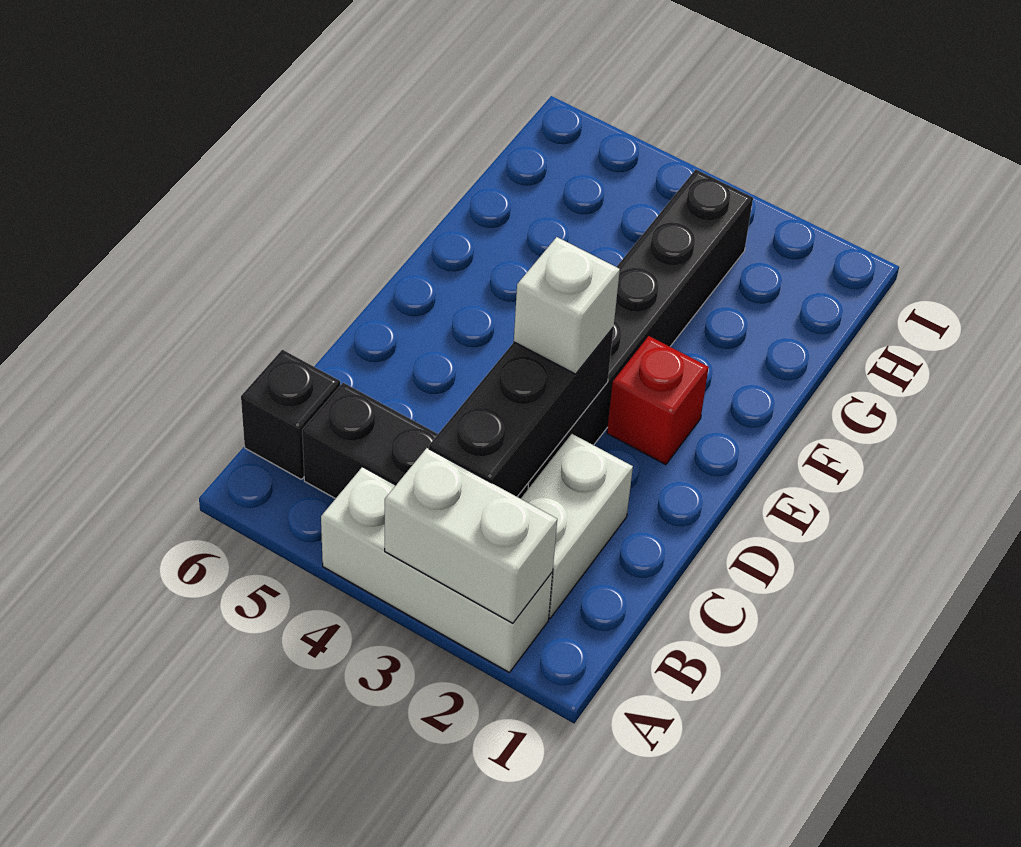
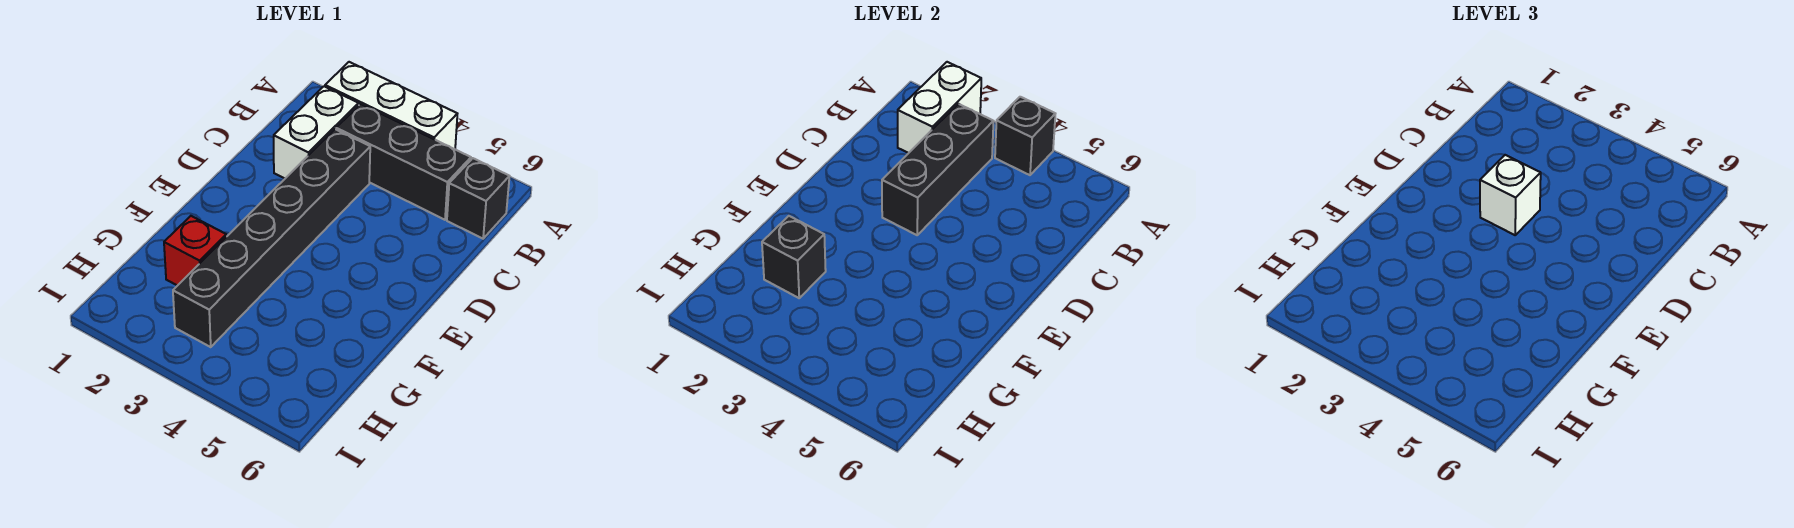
white 1x2 brick [385,448,557,623] -> white 1x2 brick turned to [898,62,981,153]
none -> black 1x1 brick [995,97,1055,175]
red 1x1 brick [607,336,709,465] -> red 1x1 brick moved to [164,216,226,286]
none -> black 1x1 brick [762,216,826,298]

